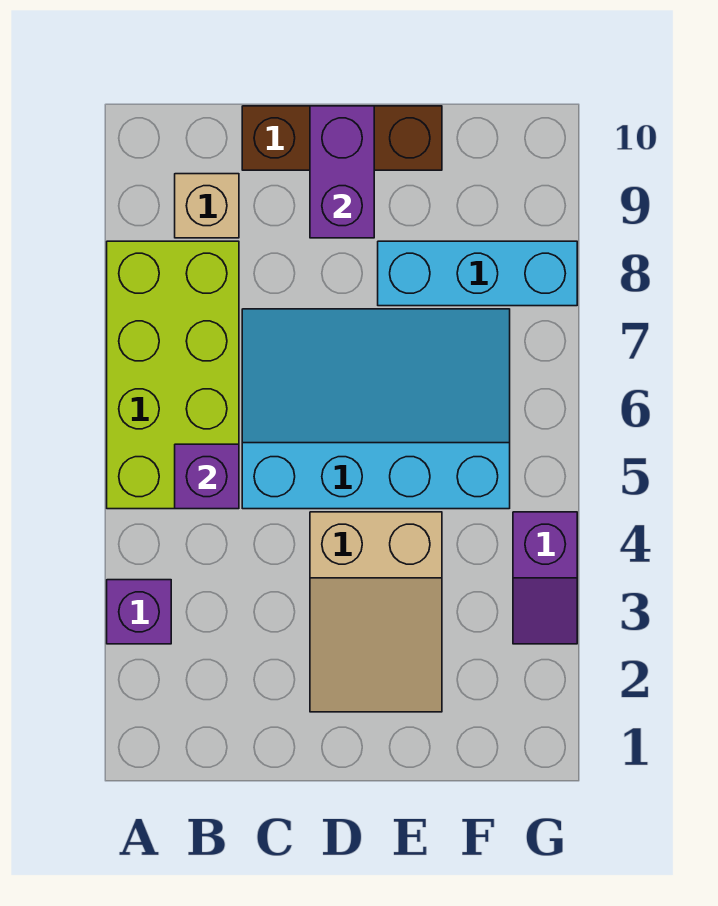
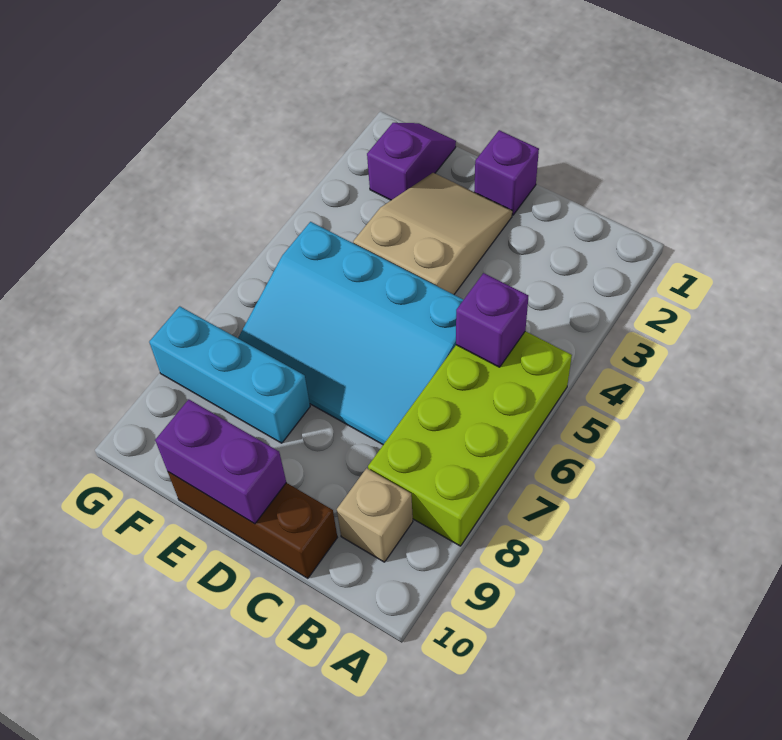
purple 1x1 brick [107,580,171,644] -> purple 1x1 brick moved to [474,130,539,215]
purple 1x2 brick [310,106,374,238] -> purple 1x2 brick turned to [155,399,286,524]
purple 1x2 slope [513,512,577,644] -> purple 1x2 slope moved to [367,123,456,200]

